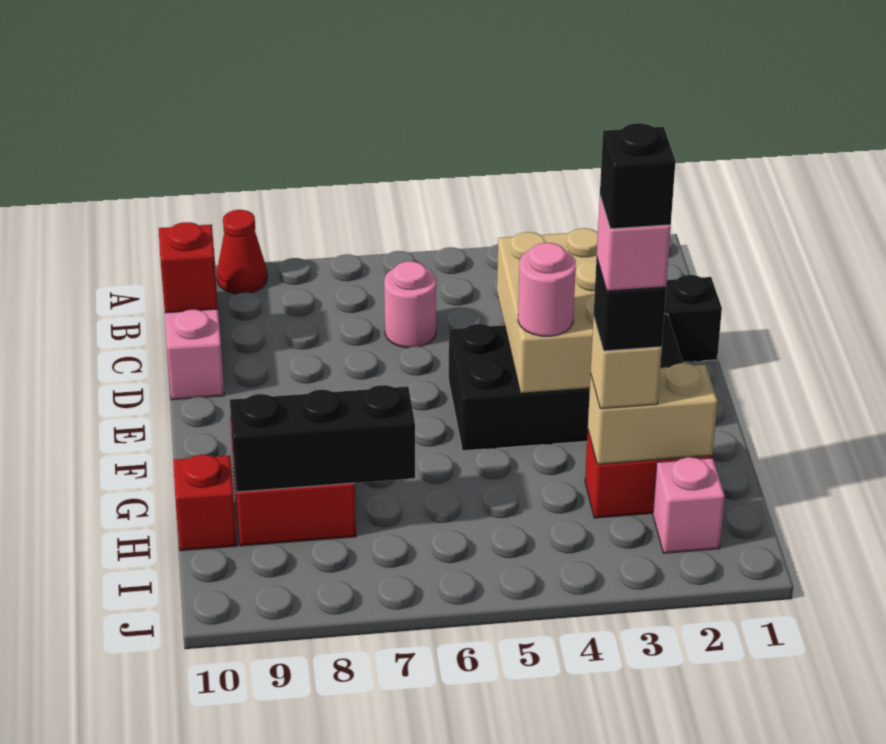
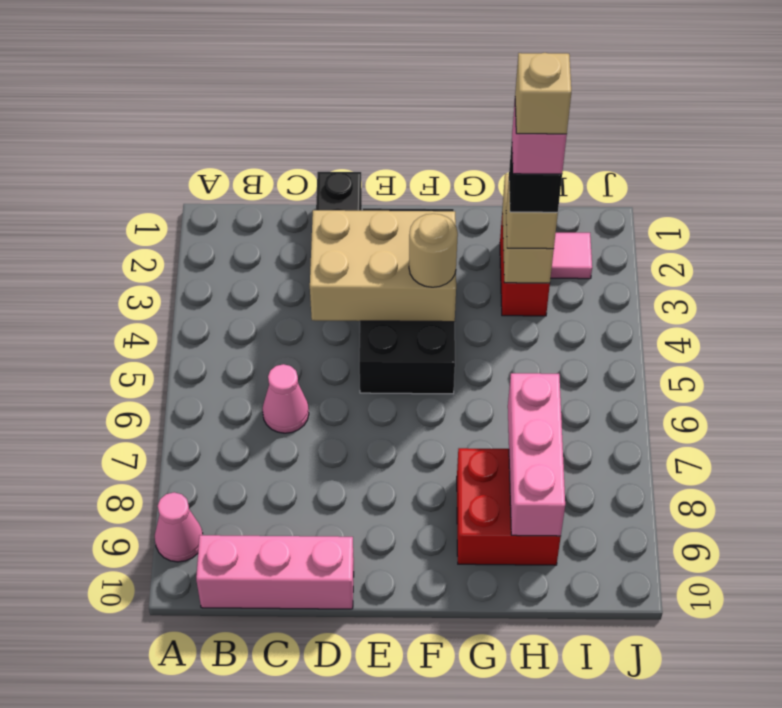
red 1x1 cone [217,210,267,294] -> pink 1x1 cone [155,492,203,562]
pink 1x1 round brick [384,261,436,348] -> pink 1x1 cone [262,364,309,433]
red 1x1 brick [159,222,218,313] -> none
pink 1x1 round brick [518,243,576,336] -> tan 1x1 round brick [409,214,458,287]
black 1x1 brick [600,123,675,229] -> tan 1x1 brick [515,53,571,134]
black 1x3 brick [230,385,415,492] -> pink 1x3 brick [508,373,565,536]
red 1x1 brick [173,455,237,551] -> none
pink 1x1 brick [653,457,725,553] -> pink 1x1 tile [551,233,592,279]

